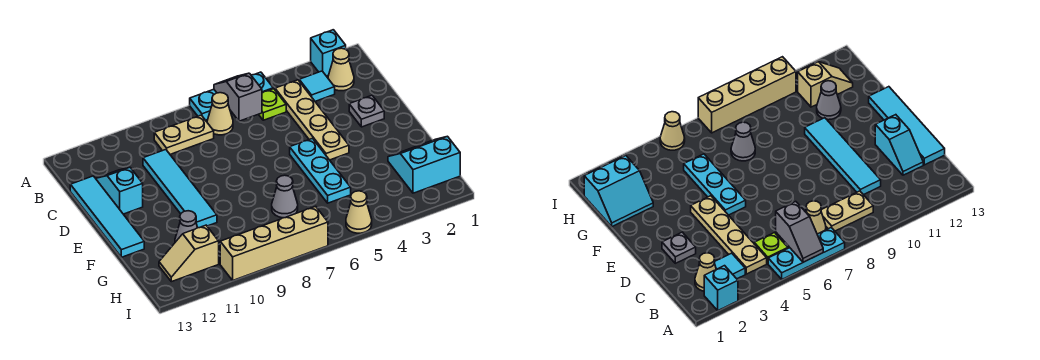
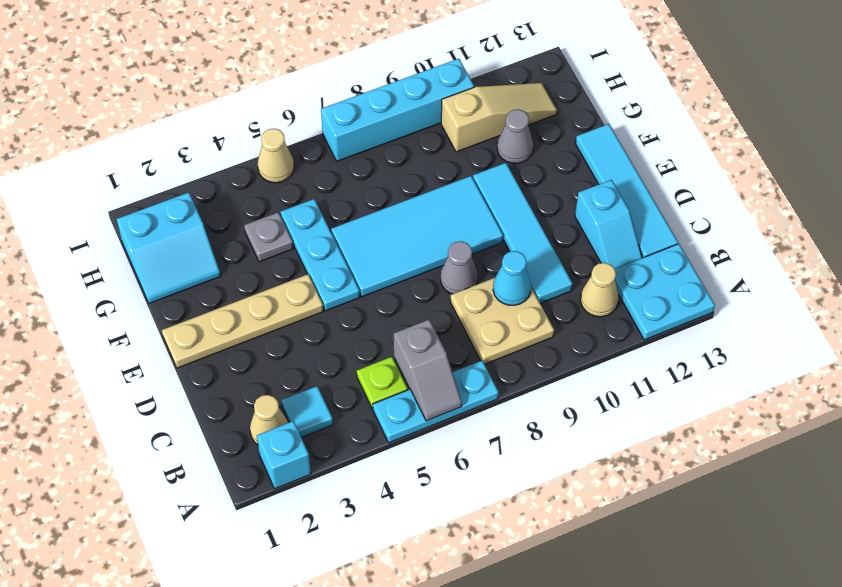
none -> cyan 2x2 plate [615,244,715,340]
tan 1x4 plate [275,80,349,160] -> tan 1x4 plate turned to [162,274,323,368]
tan 1x1 cone [207,93,233,135] -> tan 1x1 cone moved to [581,263,619,317]
tan 1x2 plate [154,115,214,154] -> tan 2x2 plate [450,278,554,364]
none -> cyan 1x1 cone [493,251,531,305]
grey 1x1 plate [349,95,384,127] -> grey 1x1 plate moved to [244,212,293,262]
none -> cyan 2x4 tile [331,176,503,297]
grey 1x1 cone [272,175,298,218] -> grey 1x1 cone moved to [440,241,478,294]
tan 1x2 slope [159,225,219,282] -> tan 1x3 slope [441,83,557,152]
tan 1x4 brick [220,206,328,280] -> cyan 1x4 brick [321,59,474,161]

